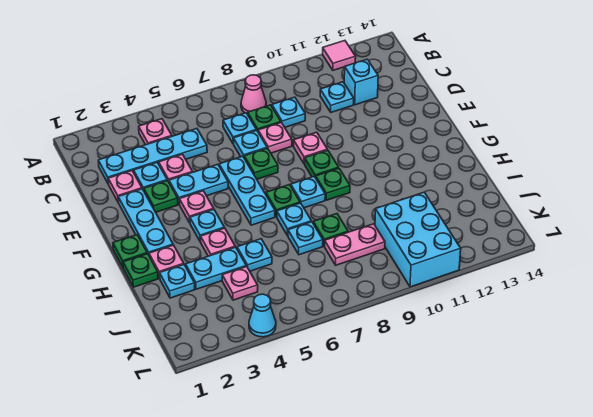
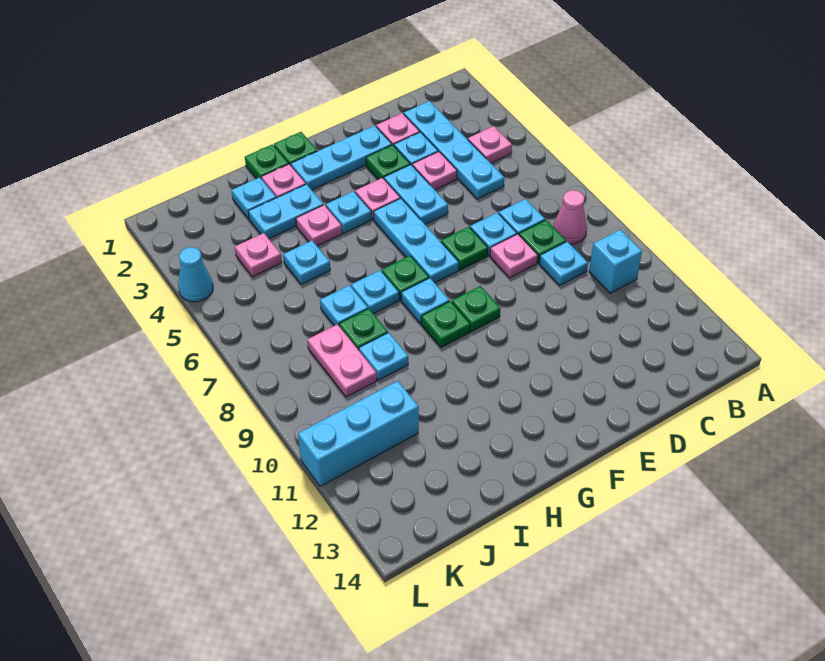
pink 1x1 tile [323,41,356,70] -> none
cyan 1x1 plate [320,82,354,112] -> cyan 1x1 plate moved to [359,333,408,380]
cyan 1x1 brick [344,59,378,105] -> cyan 1x1 brick moved to [589,230,642,293]
cyan 1x3 plate [219,156,275,225] -> cyan 1x3 plate turned to [374,198,459,283]
pink 1x1 plate [294,132,327,164] -> none
cyan 1x2 plate [186,247,246,289] -> cyan 1x2 plate turned to [248,184,323,239]
cyan 2x3 brick [375,192,461,287] -> cyan 1x3 brick [298,381,419,486]

